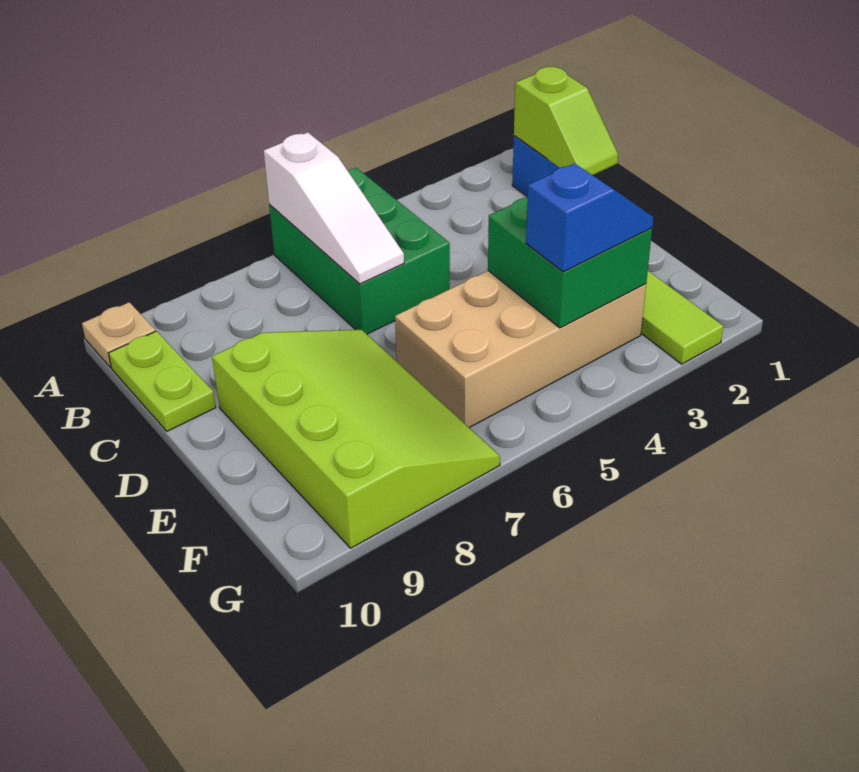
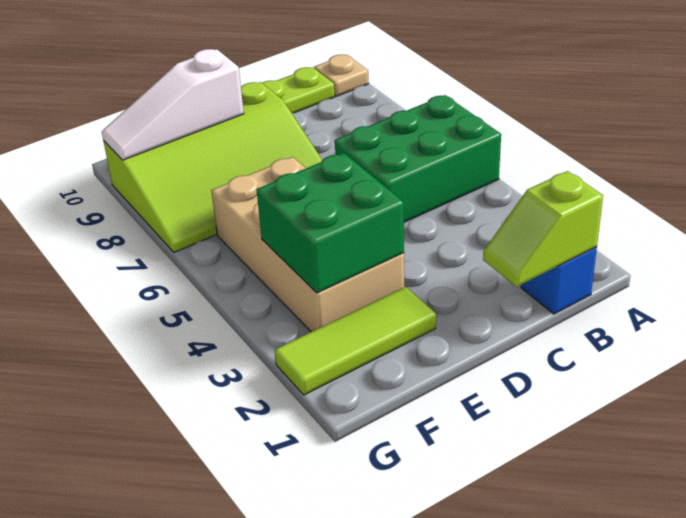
white 1x3 slope [264,132,404,284] -> white 1x3 slope moved to [102,49,244,160]
blue 1x2 slope [526,163,653,272] -> none

